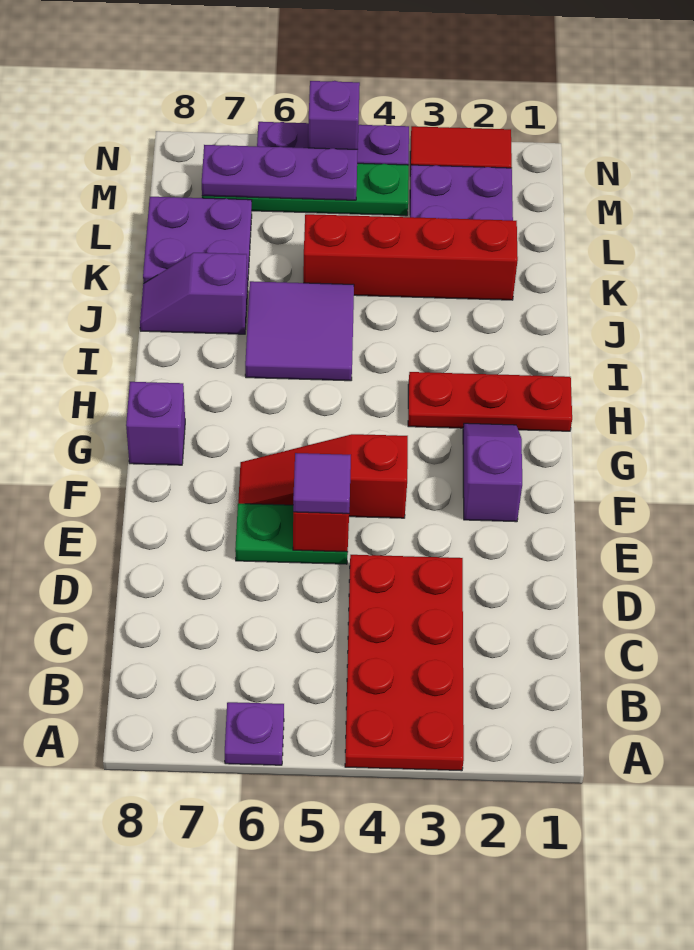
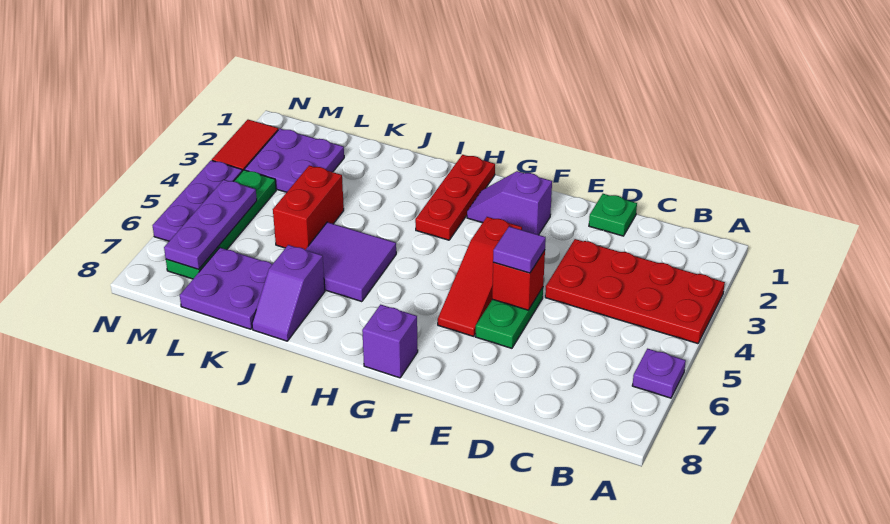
none -> green 1x1 plate [589,194,637,236]
red 1x4 brick [303,214,518,300] -> red 1x2 brick [273,165,344,250]
purple 1x1 brick [308,81,360,149] -> none

